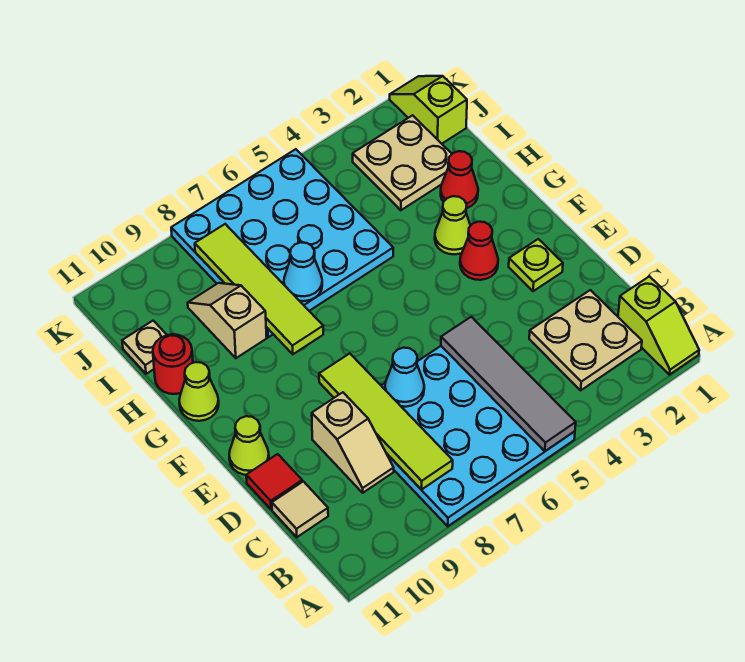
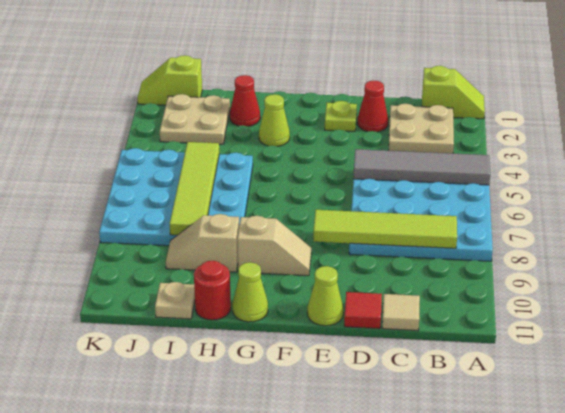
tan 1x2 slope [312,392,394,493] -> tan 1x2 slope moved to [237,216,311,276]
cyan 1x1 cone [385,348,424,407] -> none
red 1x1 cone [460,222,498,280] -> red 1x1 cone moved to [357,81,388,132]
lime 1x4 tile [195,224,323,354] -> lime 1x4 tile turned to [170,142,219,235]
cyan 1x1 cone [284,242,322,301] -> none

